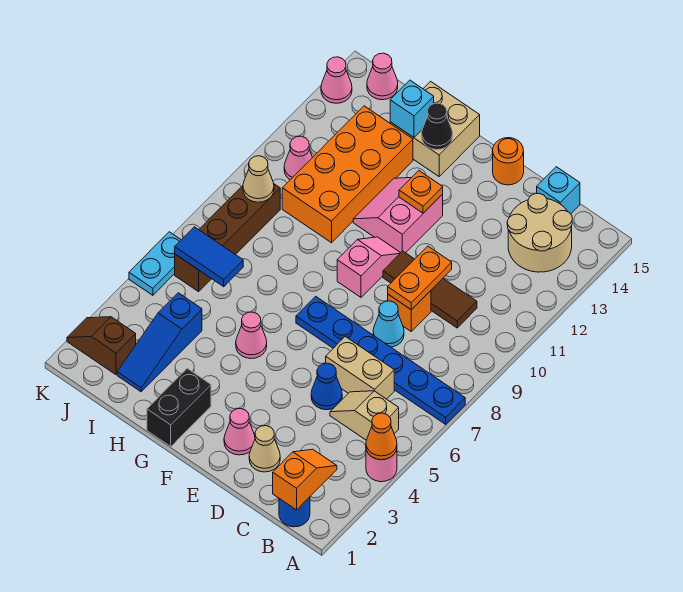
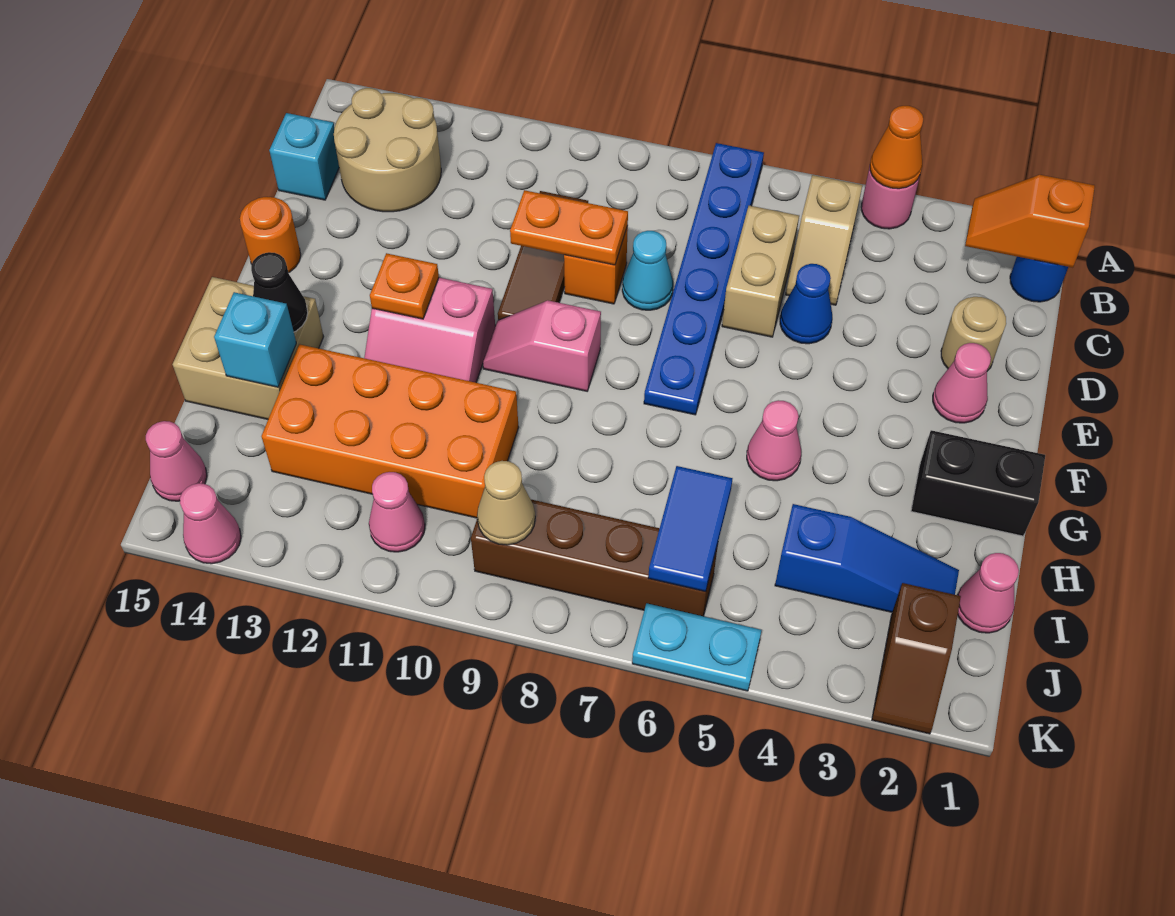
tan 1x1 cone [249,426,280,472] -> tan 1x1 round brick [941,297,1006,371]
none -> pink 1x1 cone [958,553,1019,633]

